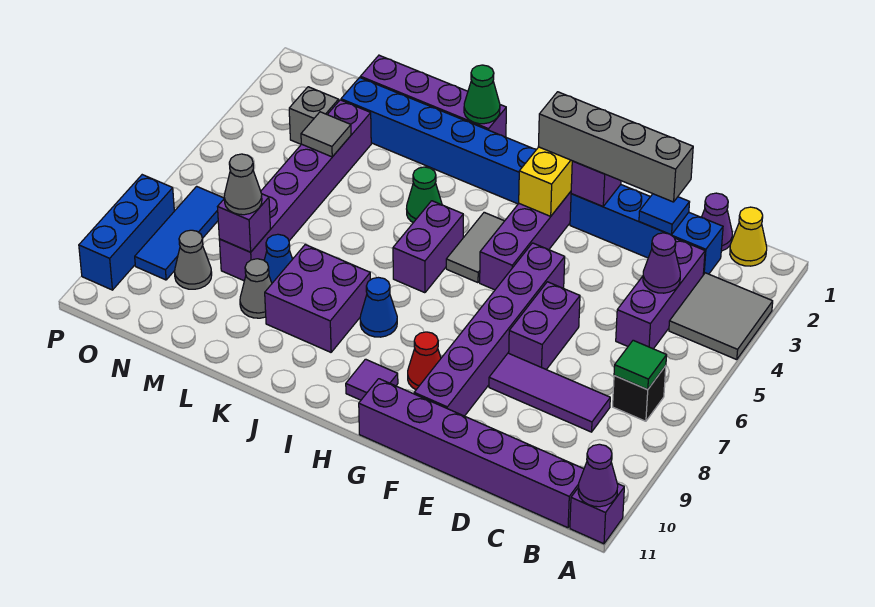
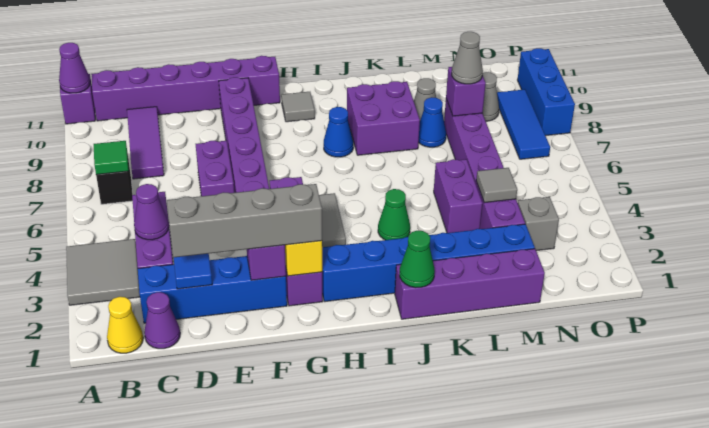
purple 1x3 tile [489,353,610,432] -> purple 1x3 tile turned to [127,107,164,179]
red 1x1 cone [408,332,441,390] -> none
purple 1x1 tile [346,359,398,400] -> grey 1x1 tile [281,92,315,122]
purple 1x2 brick [393,201,463,293] -> purple 1x2 brick moved to [434,159,483,233]

